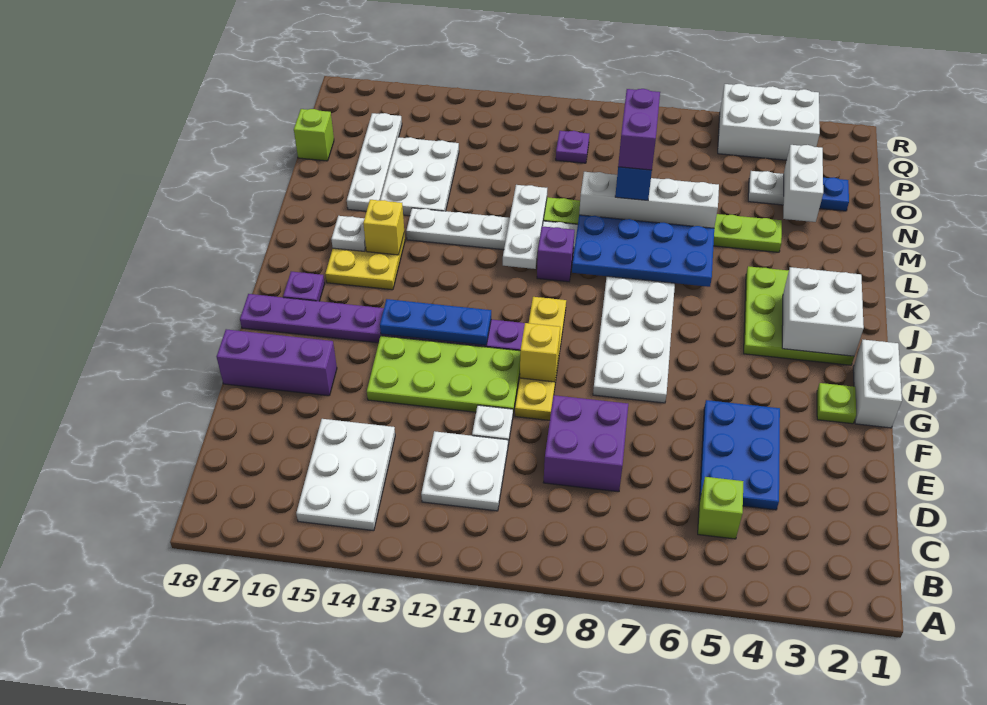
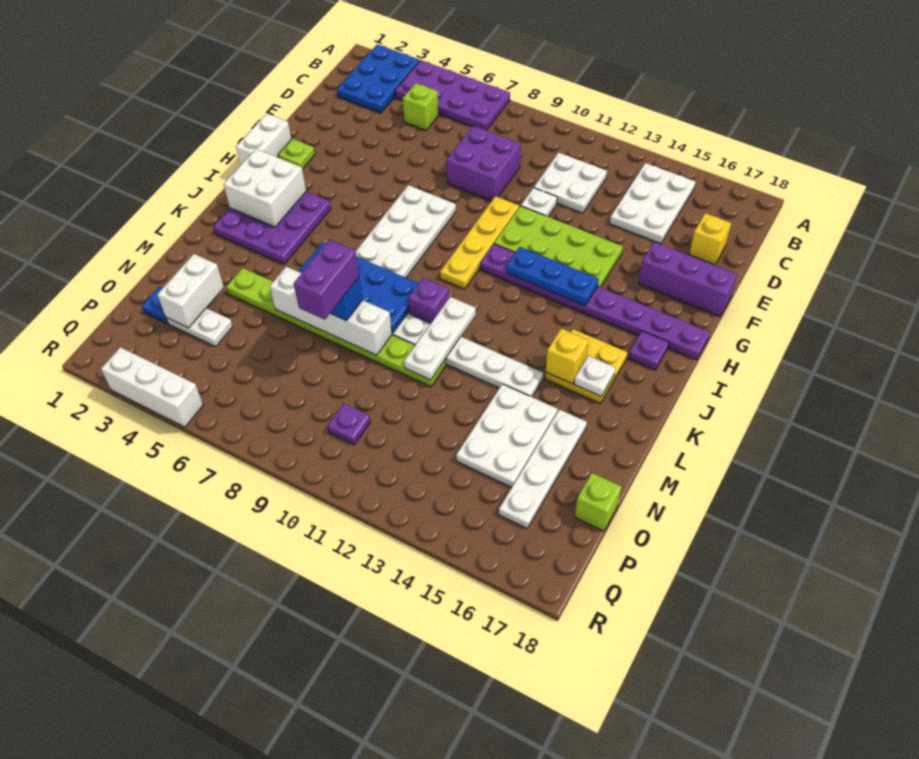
none -> purple 2x4 plate [395,60,510,131]
blue 2x3 plate [699,400,780,510] -> blue 2x3 plate moved to [337,44,420,113]
yellow 1x1 brick [520,323,560,382] -> yellow 1x1 brick moved to [689,213,731,265]
lime 3x3 plate [744,266,854,365] -> purple 3x3 plate [213,192,331,264]
white 2x3 brick [718,84,820,160] -> white 1x3 brick [101,347,203,427]

